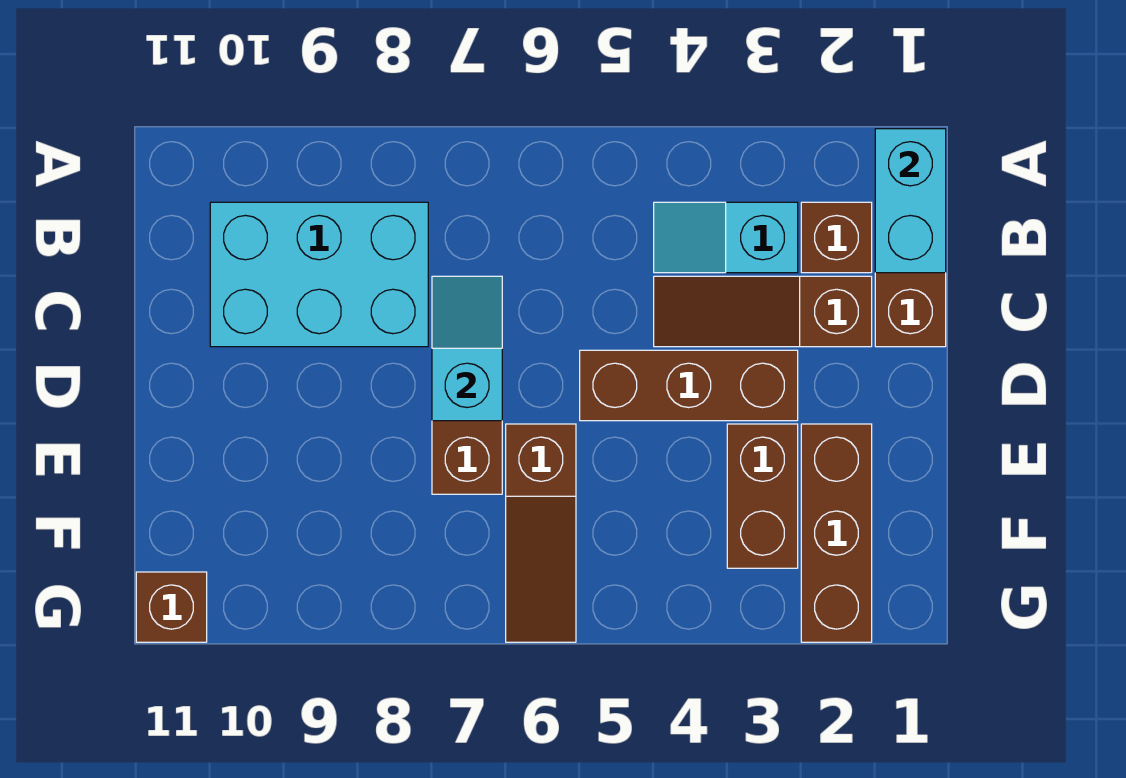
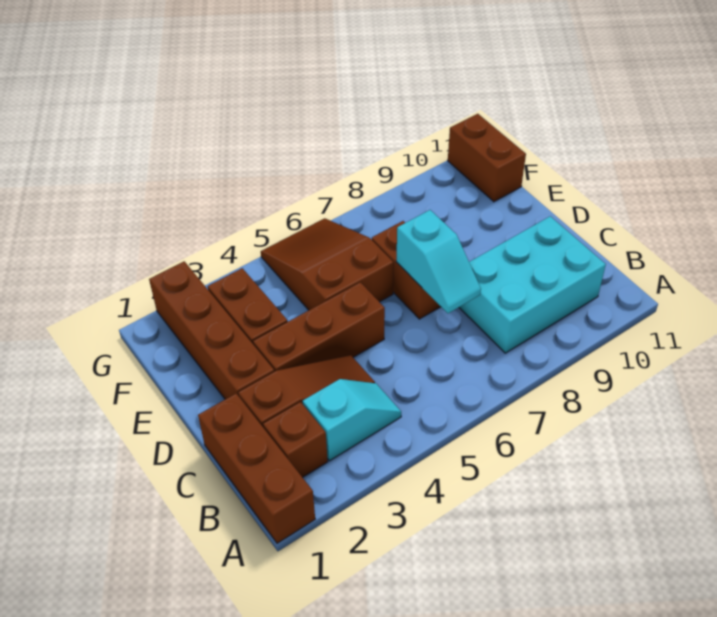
cyan 1x2 brick [875,129,946,273] -> none
brown 1x3 brick [801,424,872,642] -> brown 1x4 brick [149,261,274,399]
brown 1x3 slope [506,424,576,642] -> brown 2x3 slope [261,218,394,310]
brown 1x1 brick [136,572,207,642] -> brown 1x2 brick [448,114,526,202]

